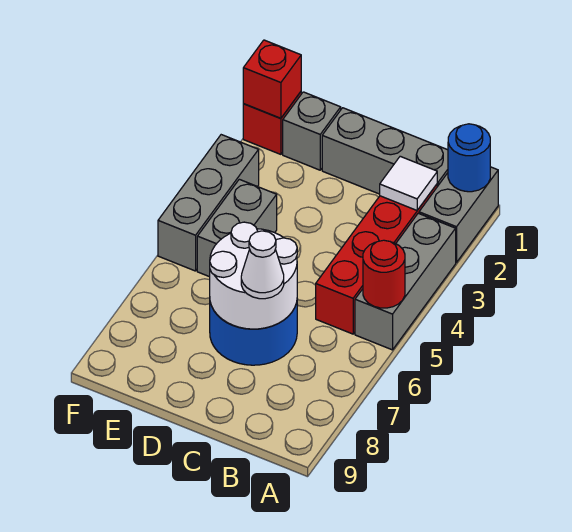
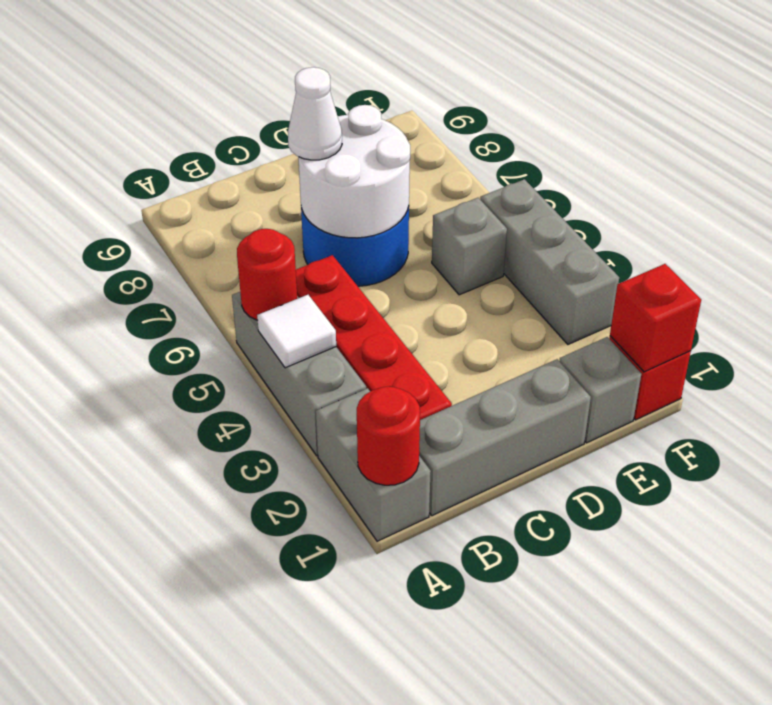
blue 1x1 round brick [448,124,490,192] -> red 1x1 round brick [357,386,420,485]
white 1x1 tile [380,156,437,210] -> white 1x1 tile moved to [257,295,336,368]
grey 1x2 brick [197,179,277,277] -> grey 1x1 brick [432,198,507,295]

